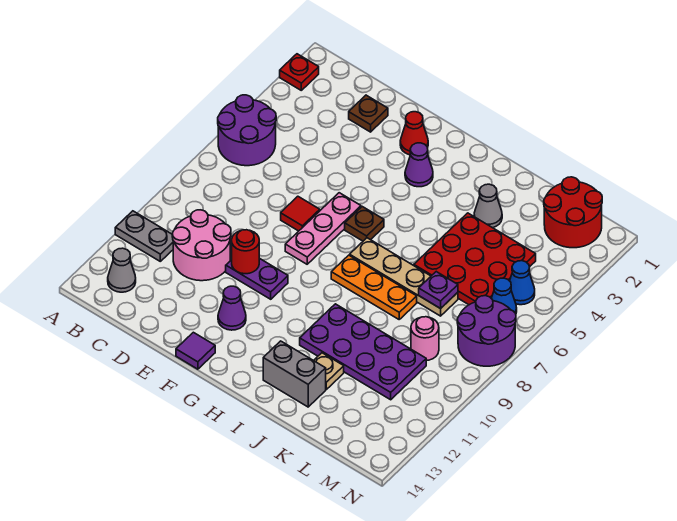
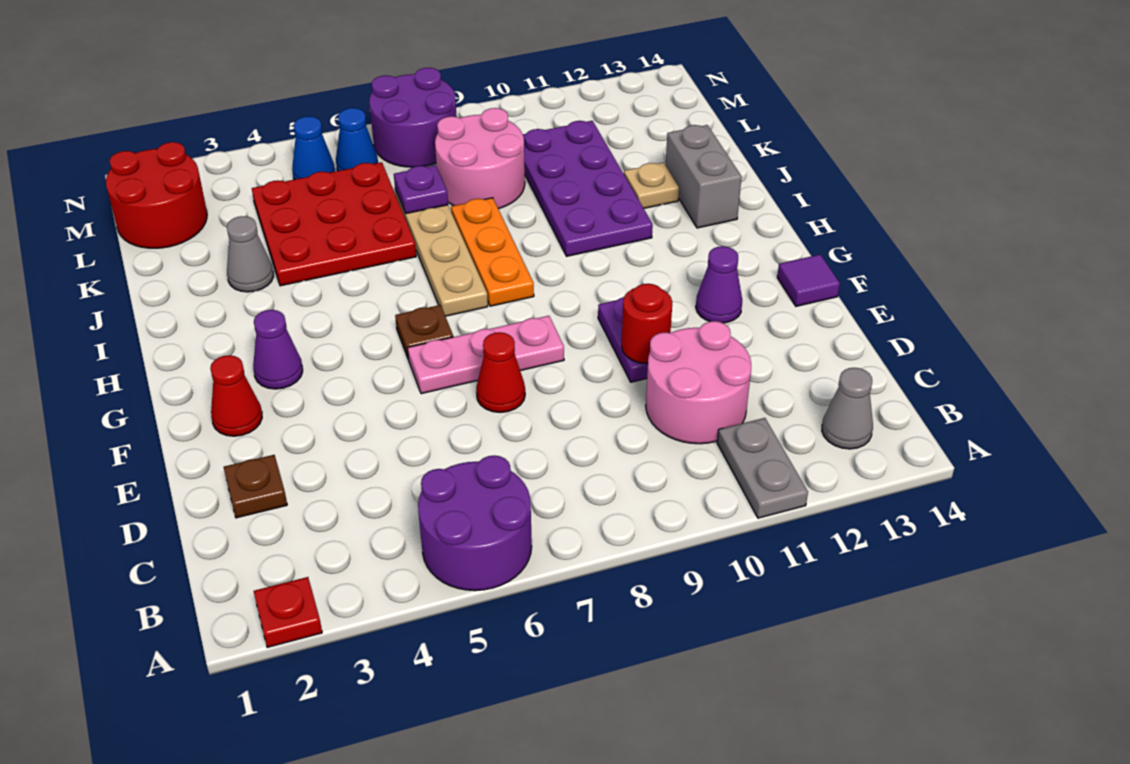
red 1x1 tile [281,196,320,231] -> red 1x1 cone [476,332,525,413]
pink 1x1 round brick [411,317,439,361] -> pink 2x2 round brick [435,108,525,209]

